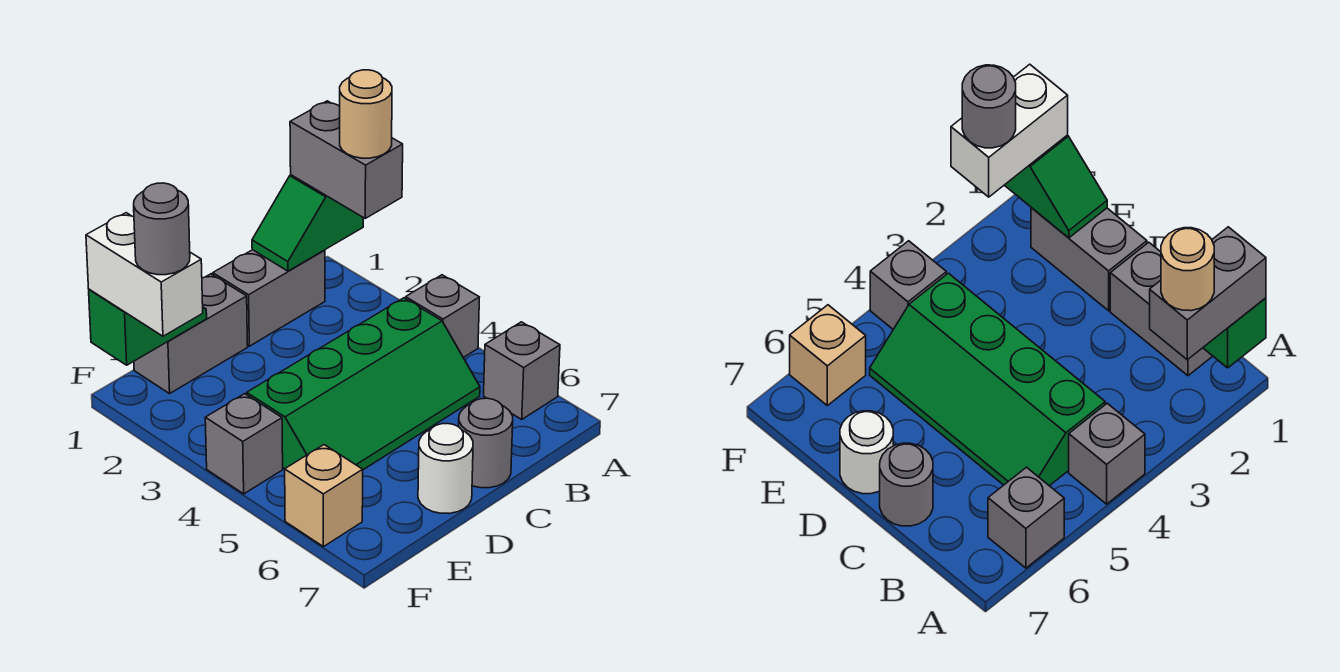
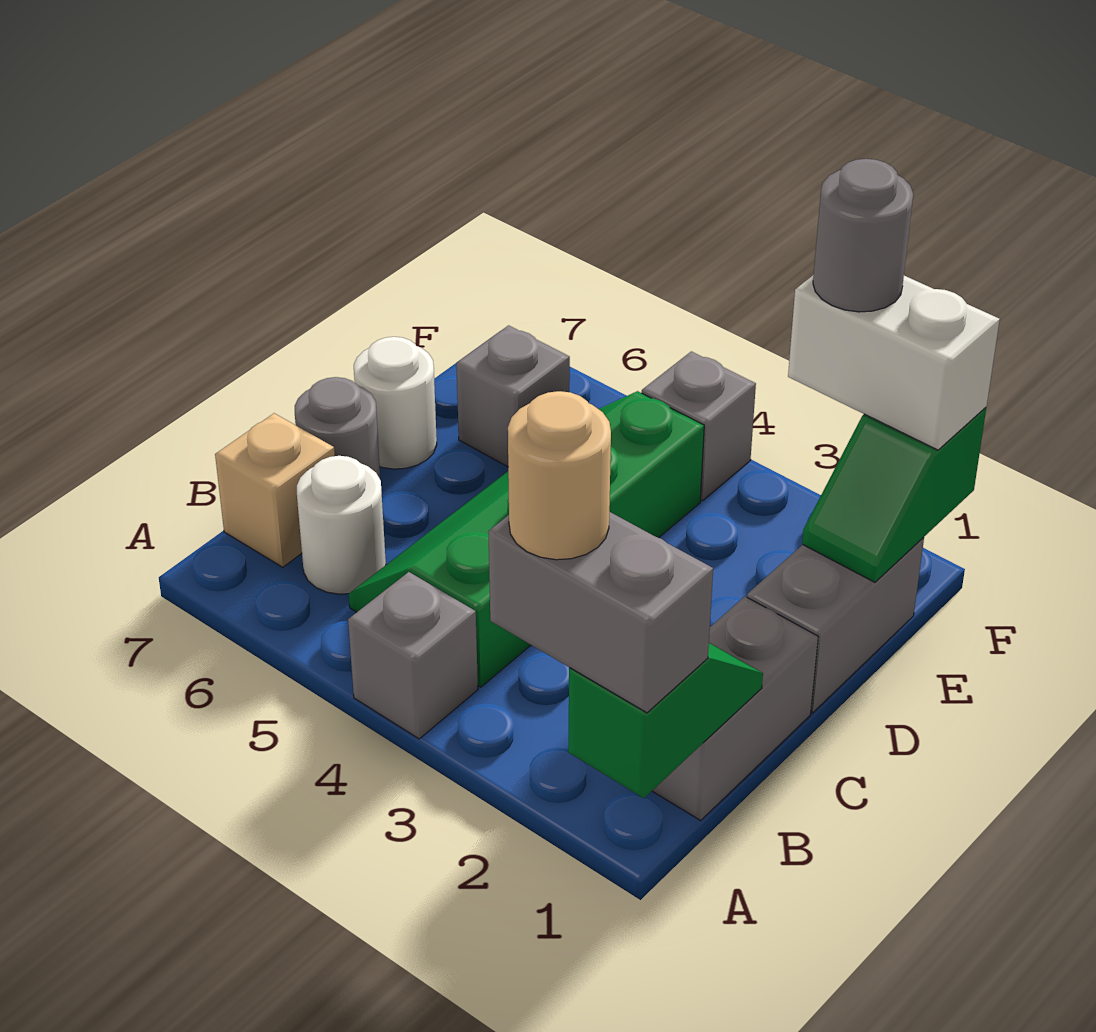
grey 1x1 brick [484,322,560,419] -> grey 1x1 brick moved to [456,325,570,467]
none -> white 1x1 round brick [297,456,386,594]
tan 1x1 brick [285,445,363,547] -> tan 1x1 brick moved to [215,413,335,567]

